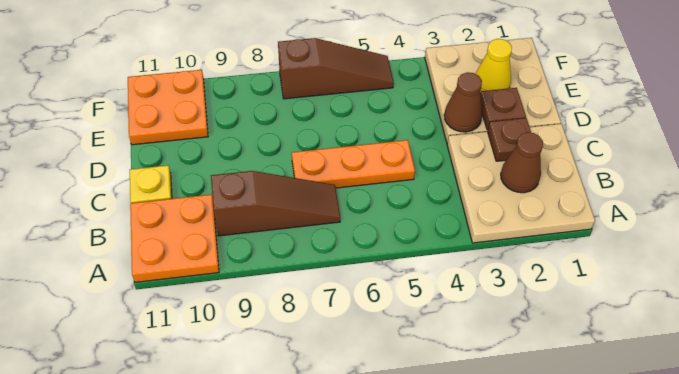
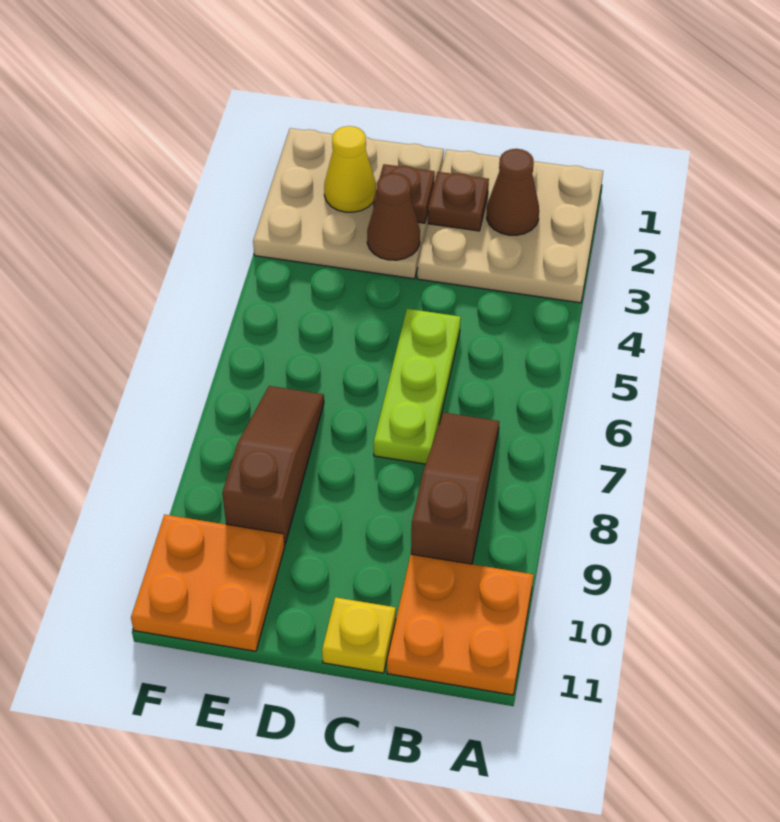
orange 1x3 plate [292,140,415,188] -> lime 1x3 plate [374,309,461,464]
brown 1x3 slope [278,38,394,99] -> brown 1x3 slope moved to [222,386,324,545]

